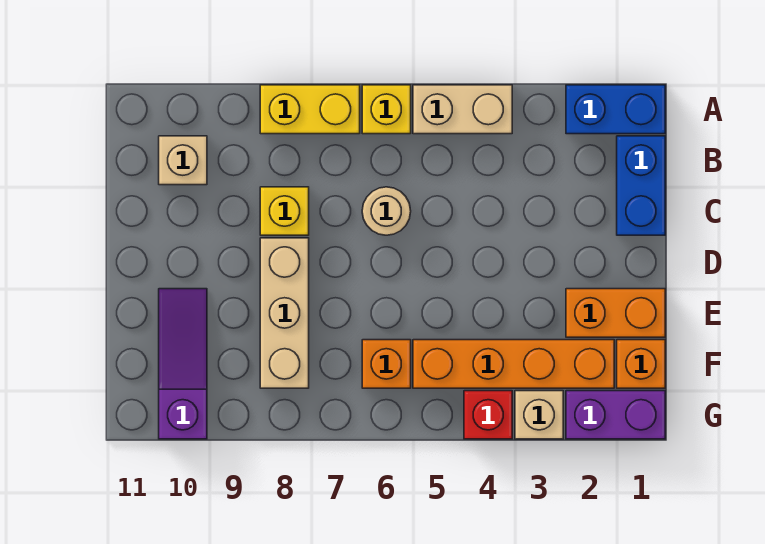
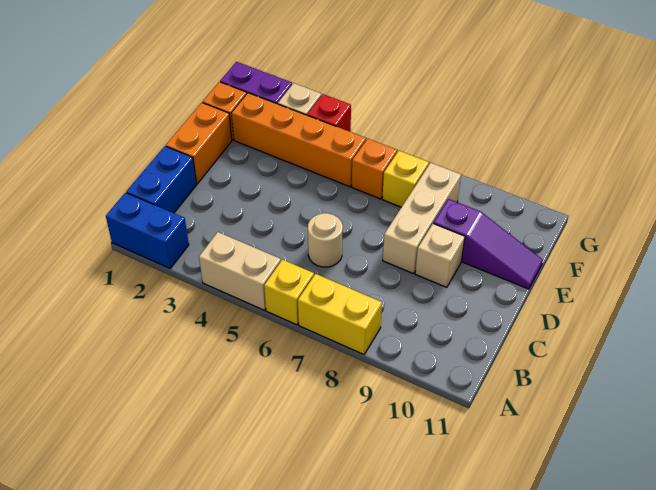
tan 1x1 brick [159,136,207,185] -> tan 1x1 brick moved to [415,224,465,287]
yellow 1x1 brick [260,187,309,235] -> yellow 1x1 brick moved to [382,151,429,207]
orange 1x2 brick [566,289,665,337] -> orange 1x2 brick turned to [166,103,232,184]
purple 1x3 slope [159,289,207,439] -> purple 1x3 slope turned to [433,199,543,289]

